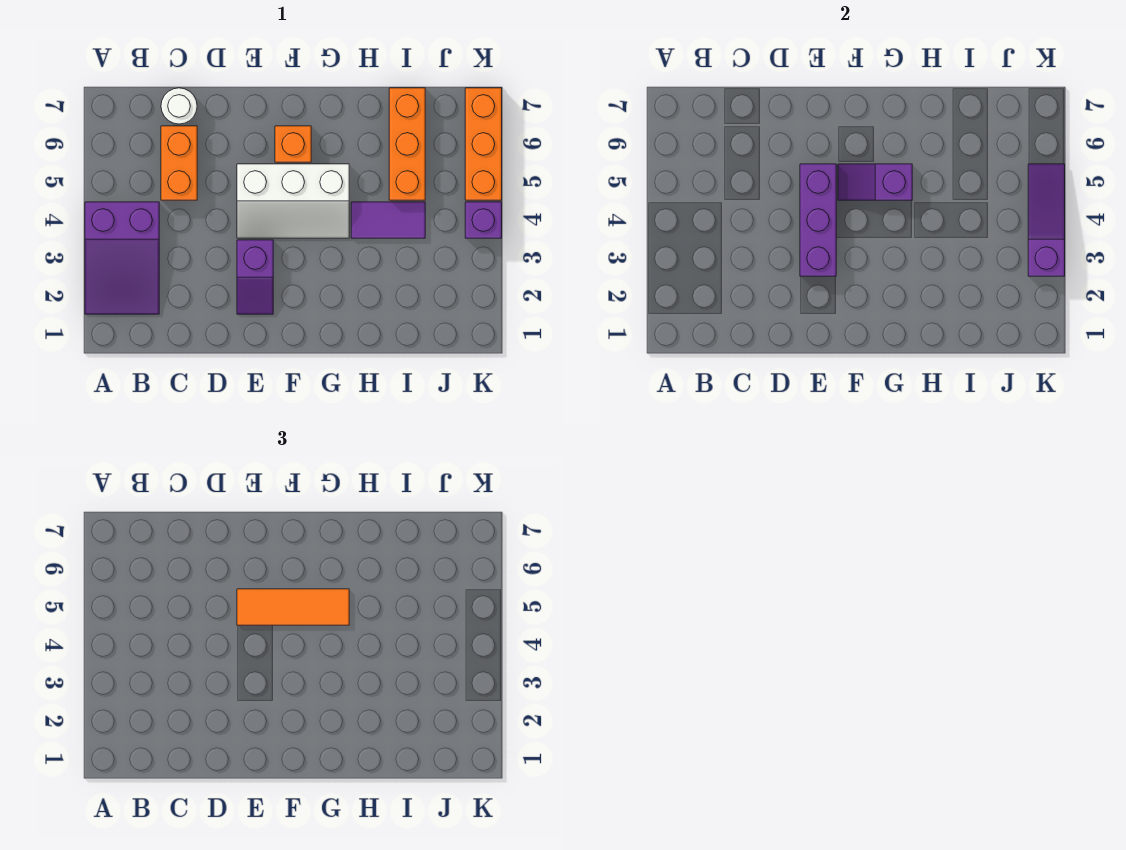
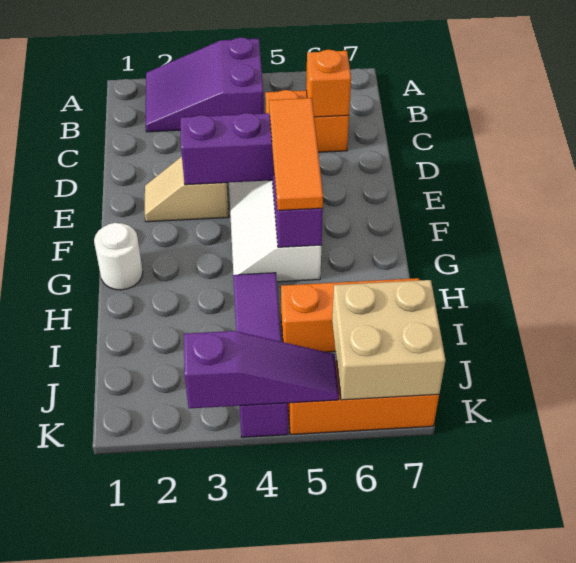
white 1x1 round brick [161,88,197,124] -> white 1x1 round brick moved to [94,223,143,290]
purple 1x2 slope [237,240,273,314] -> tan 1x2 slope [145,156,229,222]
orange 1x1 brick [275,126,311,162] -> orange 1x1 brick moved to [306,50,351,117]
none -> tan 2x2 brick [332,280,446,400]

